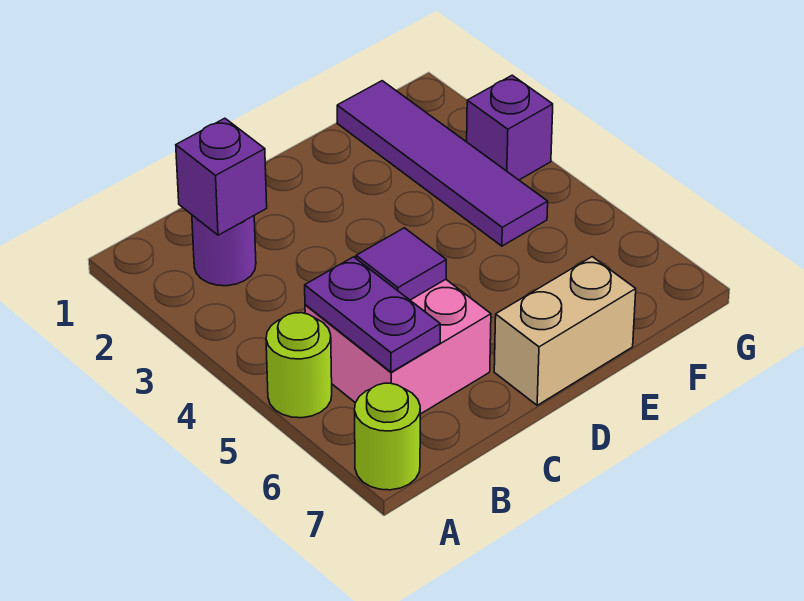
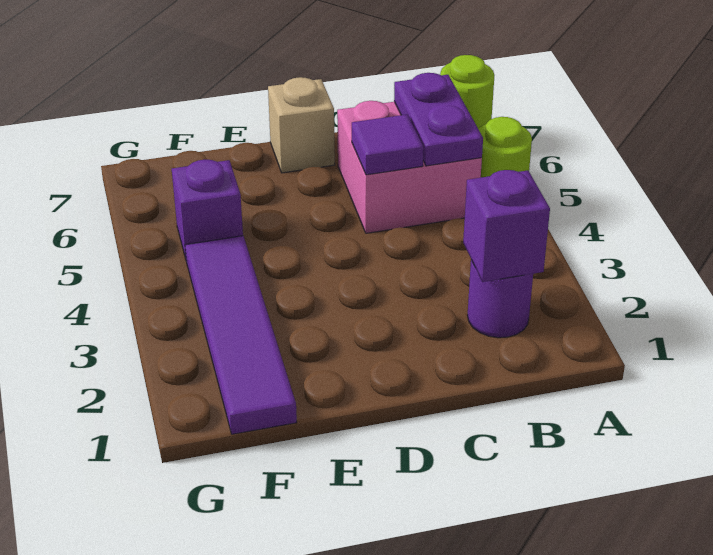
tan 1x2 brick [494,257,636,405] -> tan 1x1 brick [268,77,335,173]
purple 1x1 brick [467,75,553,180] -> purple 1x1 brick moved to [172,160,243,259]

